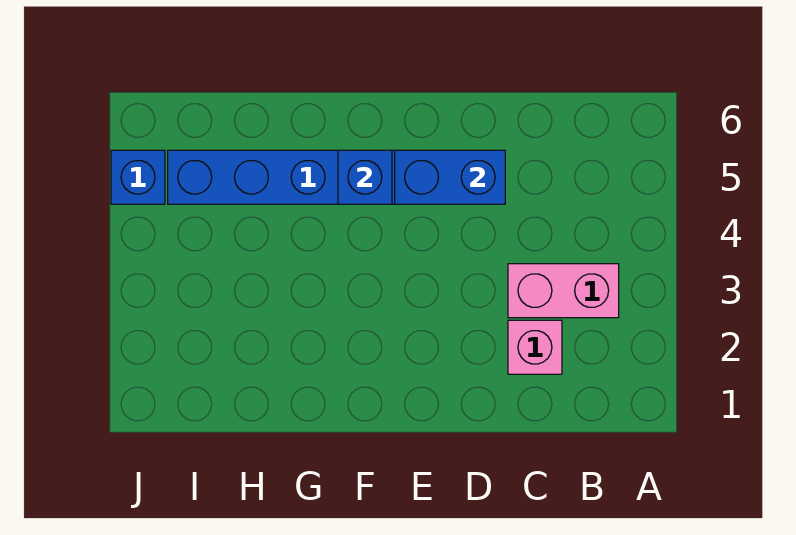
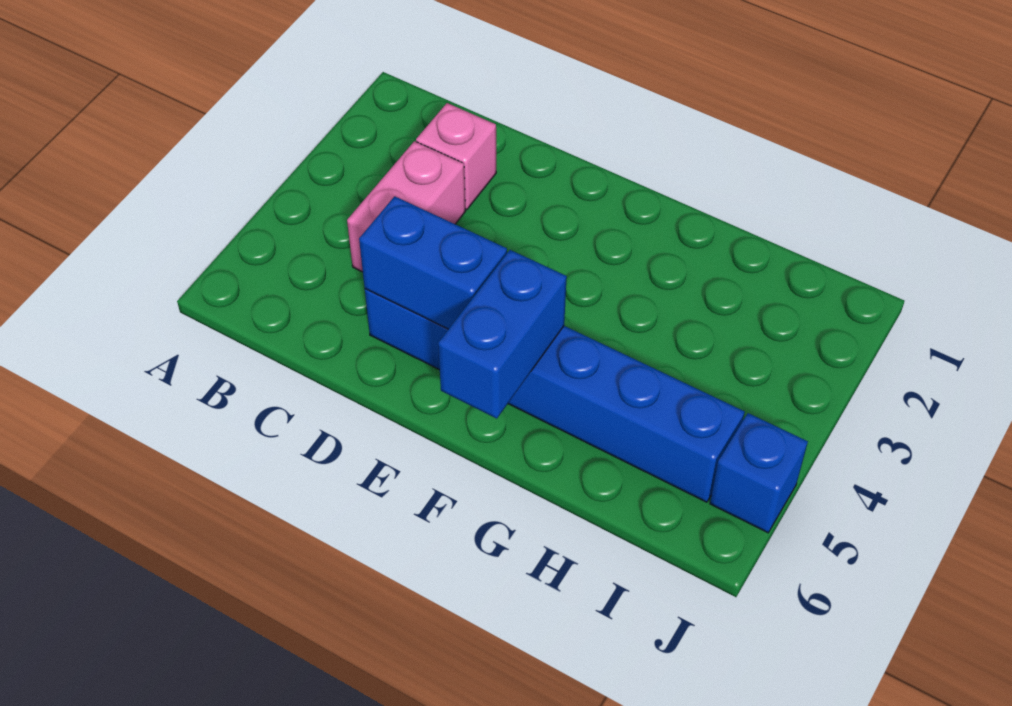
pink 1x2 brick [508,264,619,318] -> pink 1x2 brick turned to [347,141,466,272]
blue 1x1 brick [338,150,392,204] -> blue 1x2 brick [438,250,567,419]

